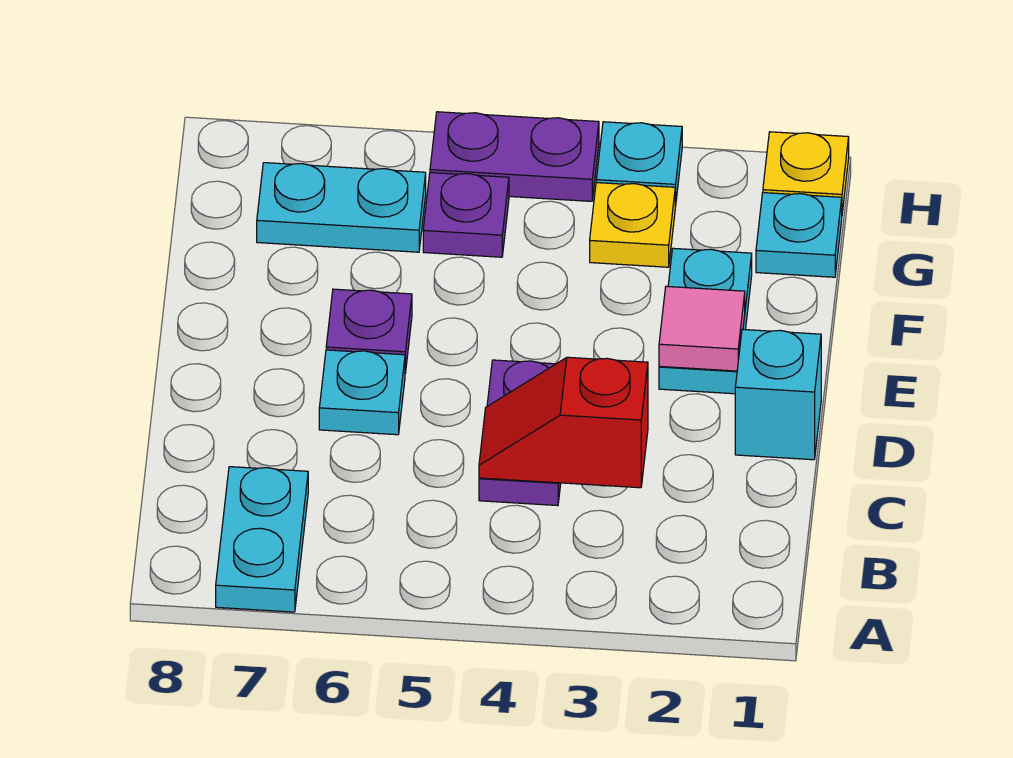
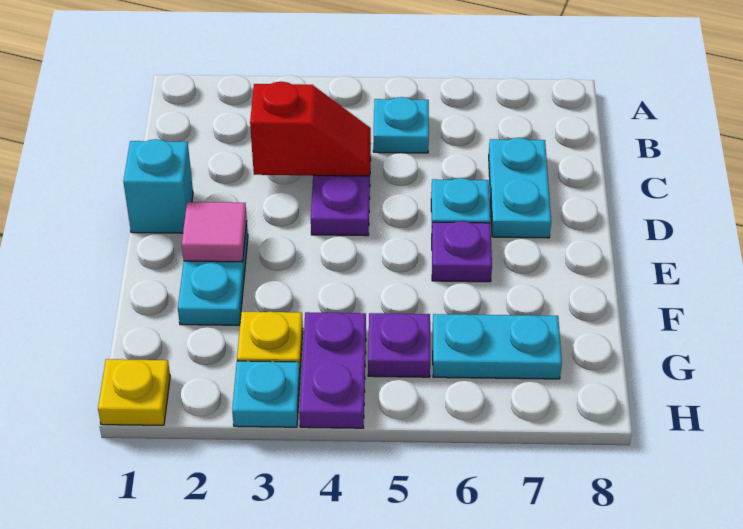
cyan 1x2 plate [216,467,308,612] -> cyan 1x2 plate moved to [489,138,551,238]
cyan 1x1 plate [756,193,842,277] -> cyan 1x1 plate moved to [373,97,429,153]
purple 1x2 plate [430,112,599,201] -> purple 1x2 plate turned to [299,312,366,428]

